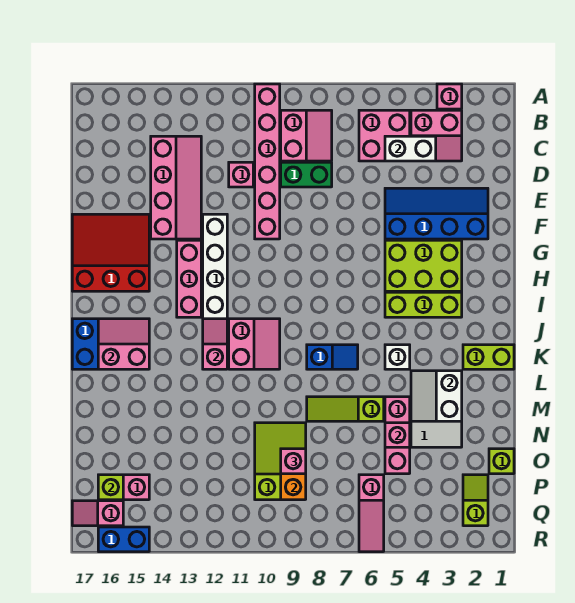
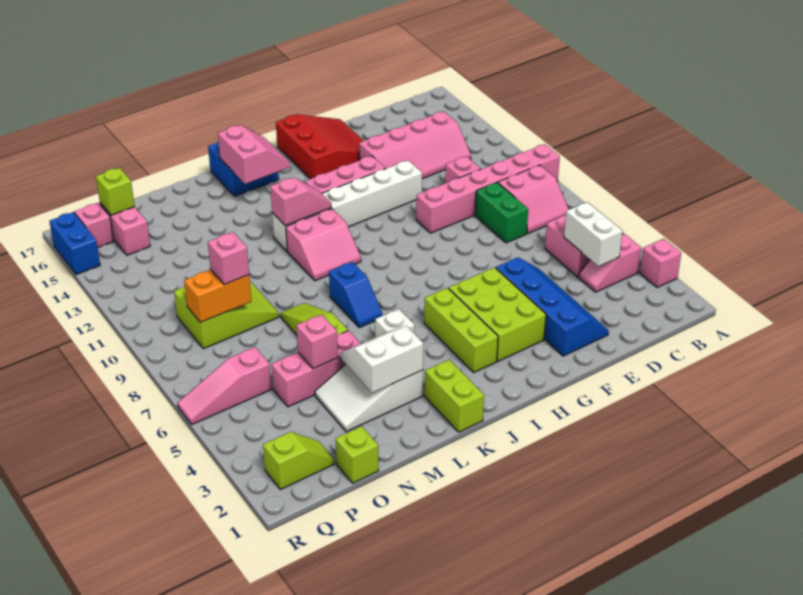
pink 2x2 slope [411,110,462,161] -> pink 1x2 slope [579,234,641,292]

